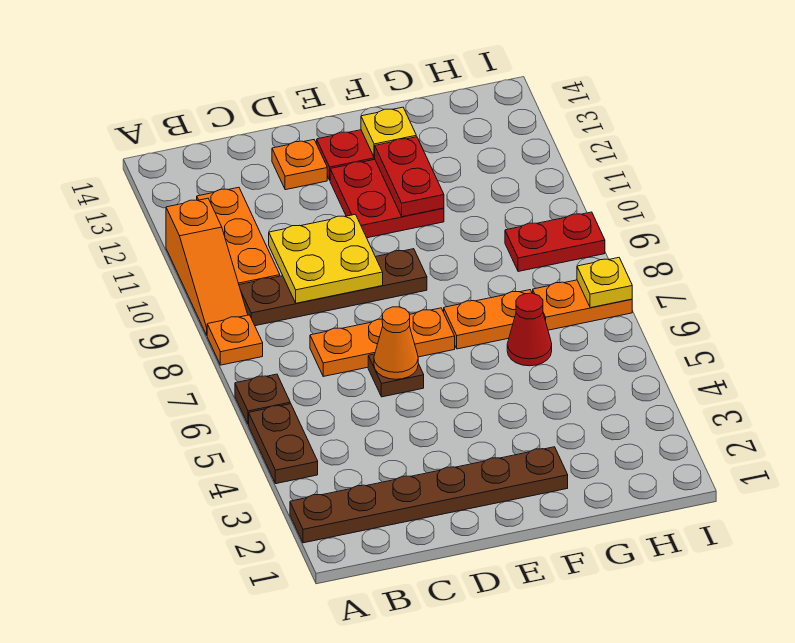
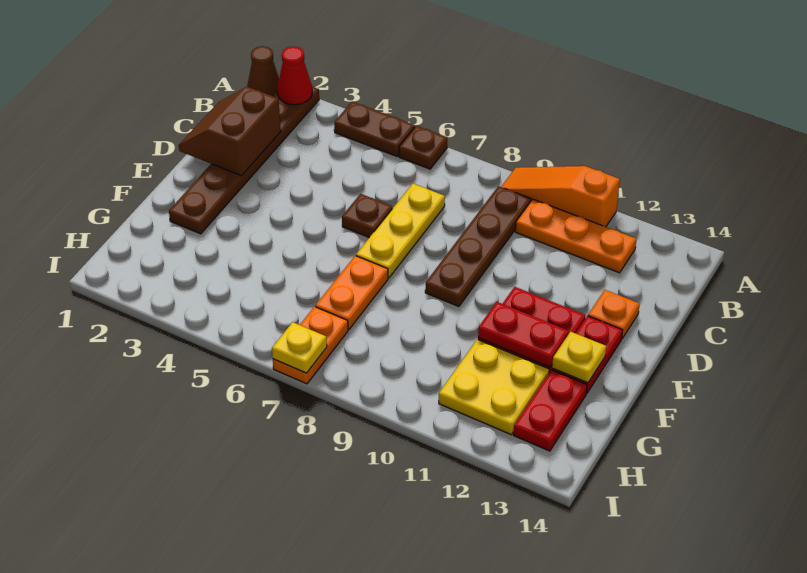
none -> brown 1x1 cone [247,46,279,96]
orange 1x1 plate [207,315,263,365] -> none
none -> brown 2x2 slope [179,87,281,176]
orange 1x3 plate [310,308,455,376] -> yellow 1x3 plate [356,184,445,278]
yellow 2x2 plate [269,214,383,303] -> yellow 2x2 plate moved to [439,339,549,435]
orange 1x1 cone [374,307,418,379] -> none
red 1x1 cone [507,293,552,366] -> red 1x1 cone moved to [277,47,312,105]
red 1x2 plate [505,212,605,272] -> red 1x2 plate moved to [514,370,587,451]

